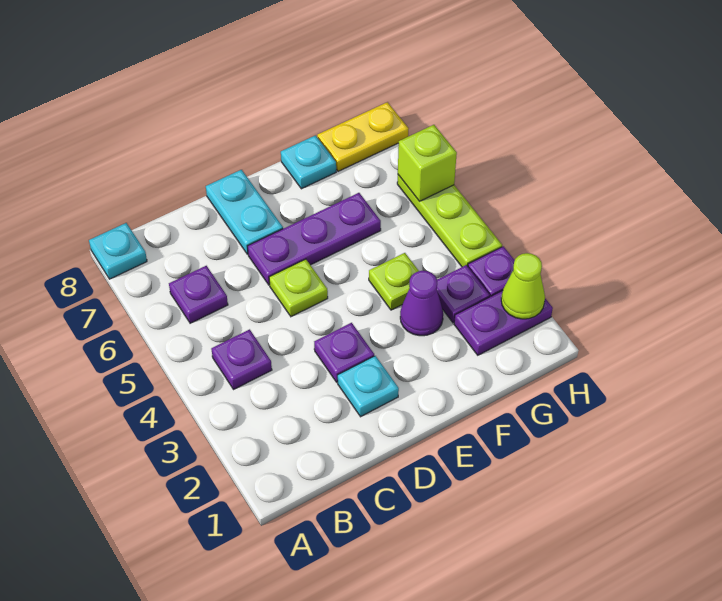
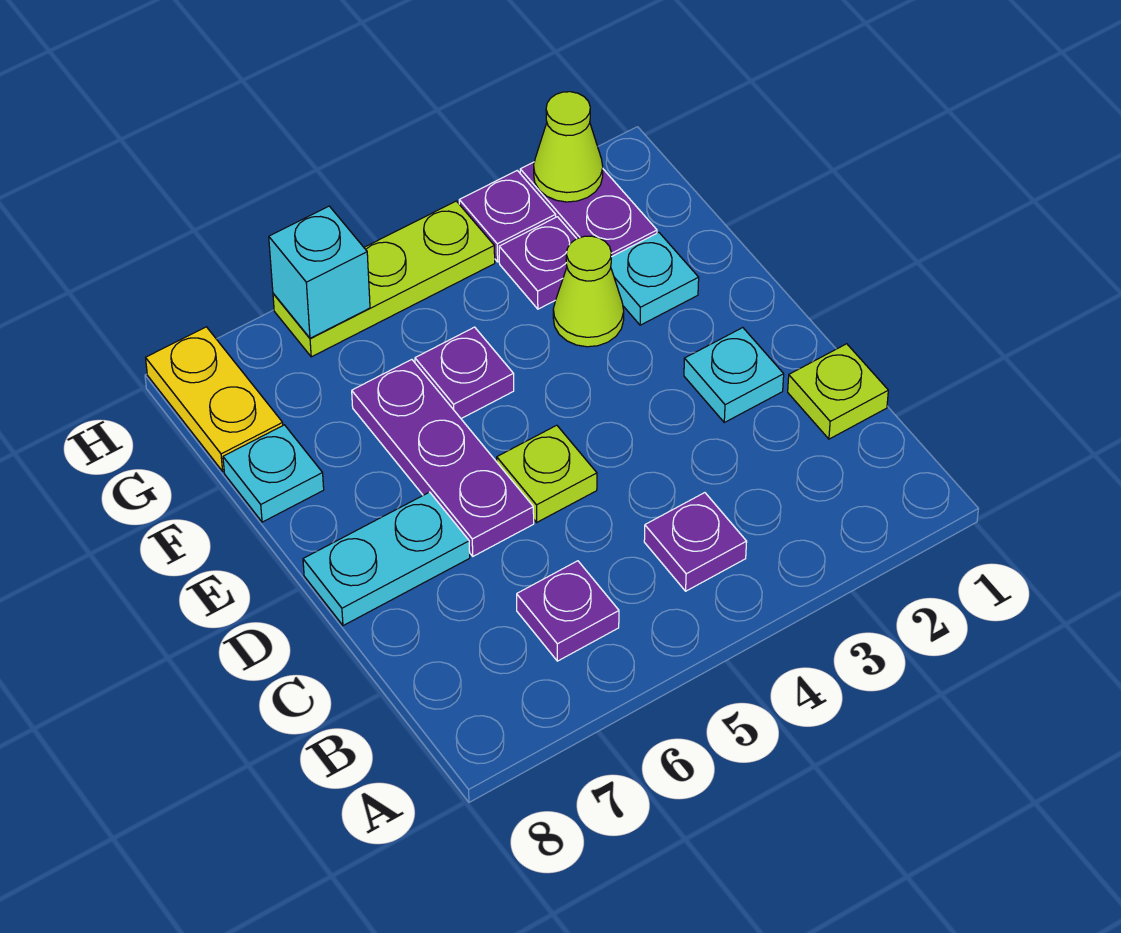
cyan 1x1 plate [89,223,147,279] -> cyan 1x1 plate moved to [611,233,699,325]
purple 1x1 plate [314,323,374,382] -> purple 1x1 plate moved to [415,327,514,419]
purple 1x1 cone [400,271,443,336] -> lime 1x1 cone [553,236,624,347]
lime 1x1 plate [369,253,419,310] -> lime 1x1 plate moved to [788,344,888,439]
lime 1x1 brick [398,125,457,201] -> cyan 1x1 brick [269,206,370,338]

